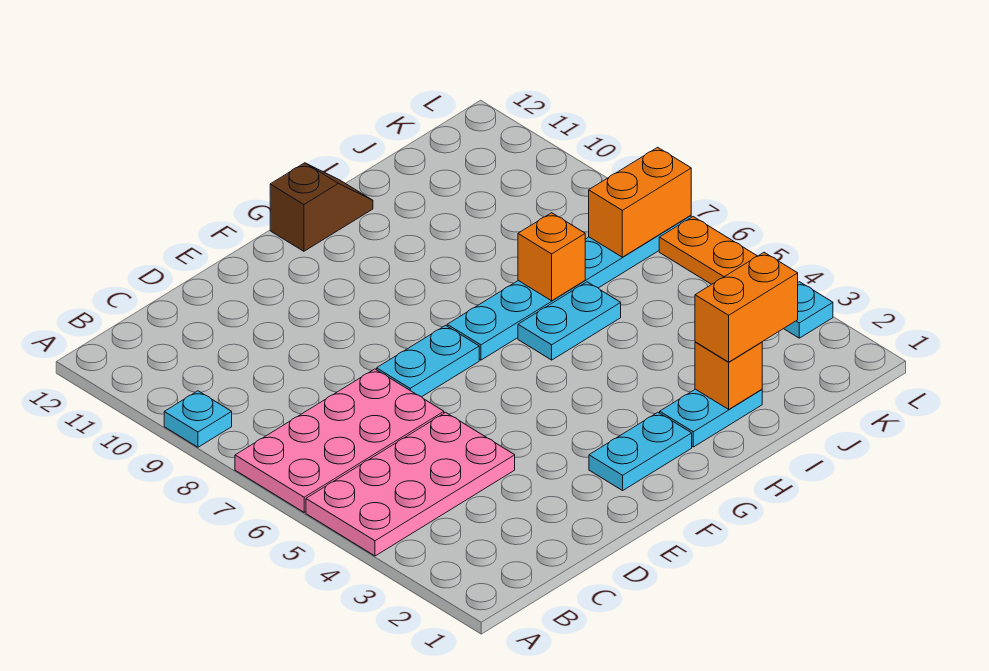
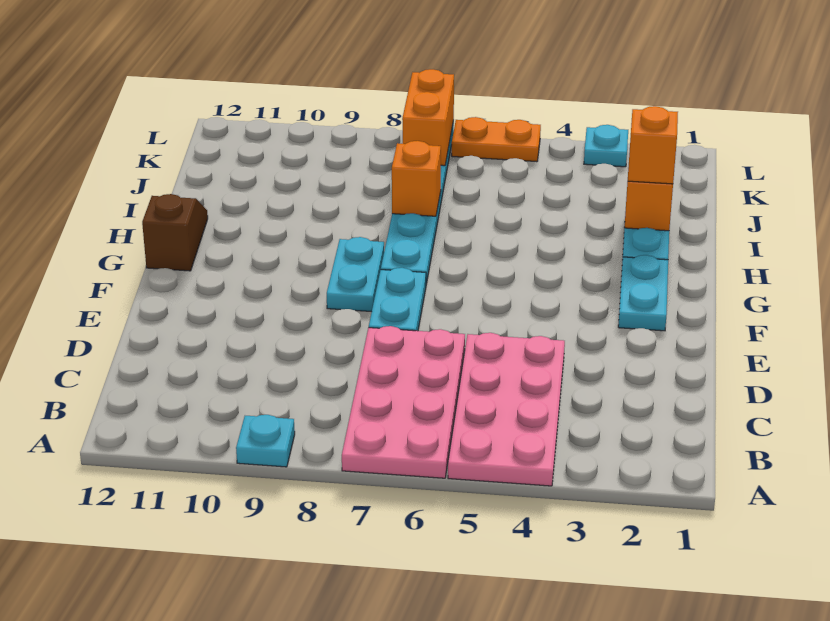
cyan 1x2 plate [518,282,621,360] -> cyan 1x2 plate moved to [327,237,384,312]
orange 1x2 brick [695,253,798,362] -> orange 1x1 brick [628,106,678,184]

